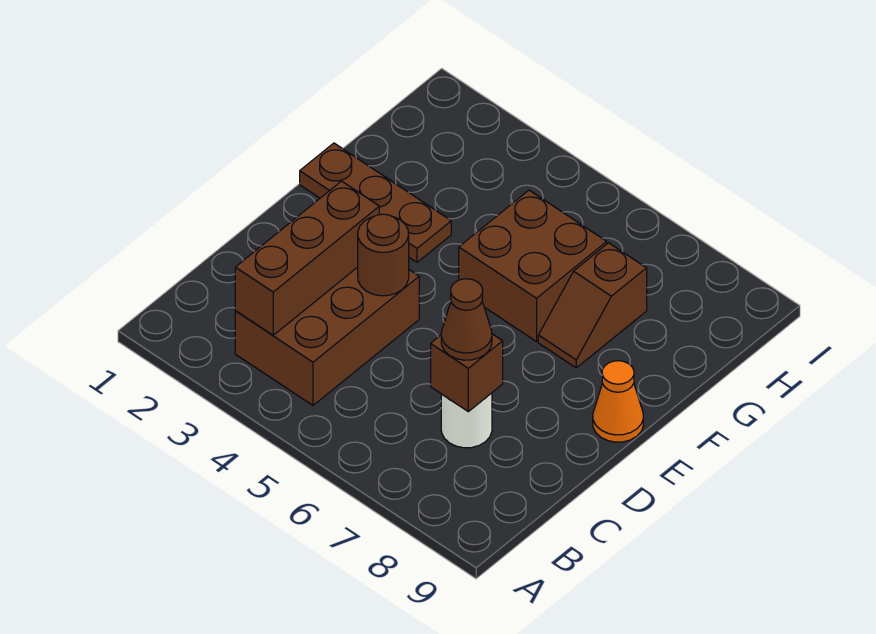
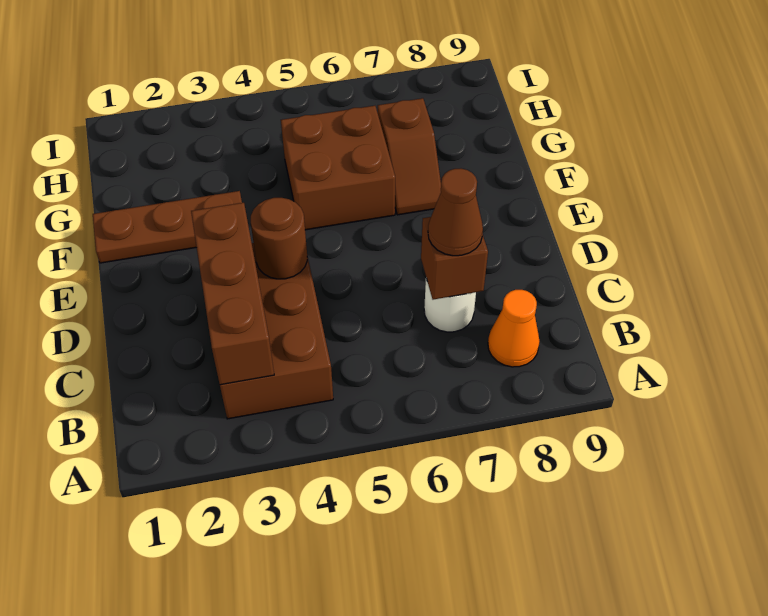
orange 1x1 cone [593,361,643,442] -> orange 1x1 cone moved to [488,290,540,367]

